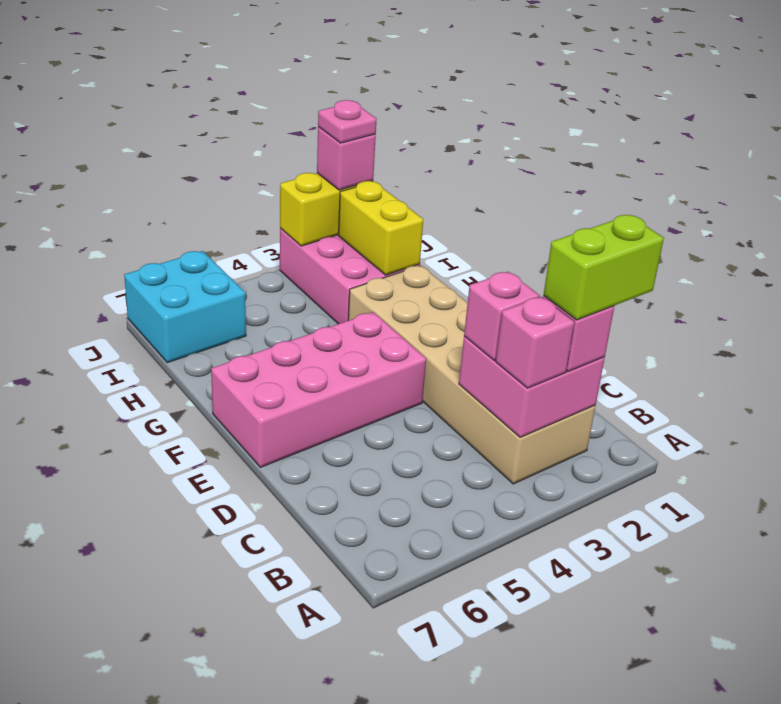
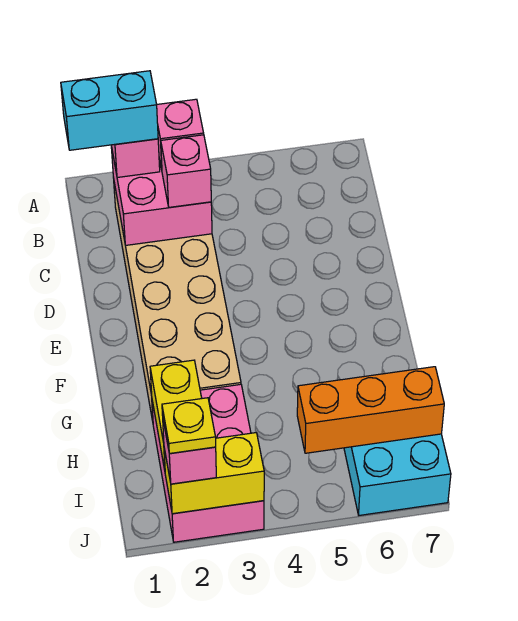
lime 1x2 brick [544,215,664,320] -> cyan 1x2 brick [61,71,158,150]
pink 2x4 brick [211,312,426,467] -> none
none -> orange 1x3 brick [297,367,444,453]
pink 1x1 plate [318,100,377,143] -> yellow 1x1 plate [162,398,216,454]

